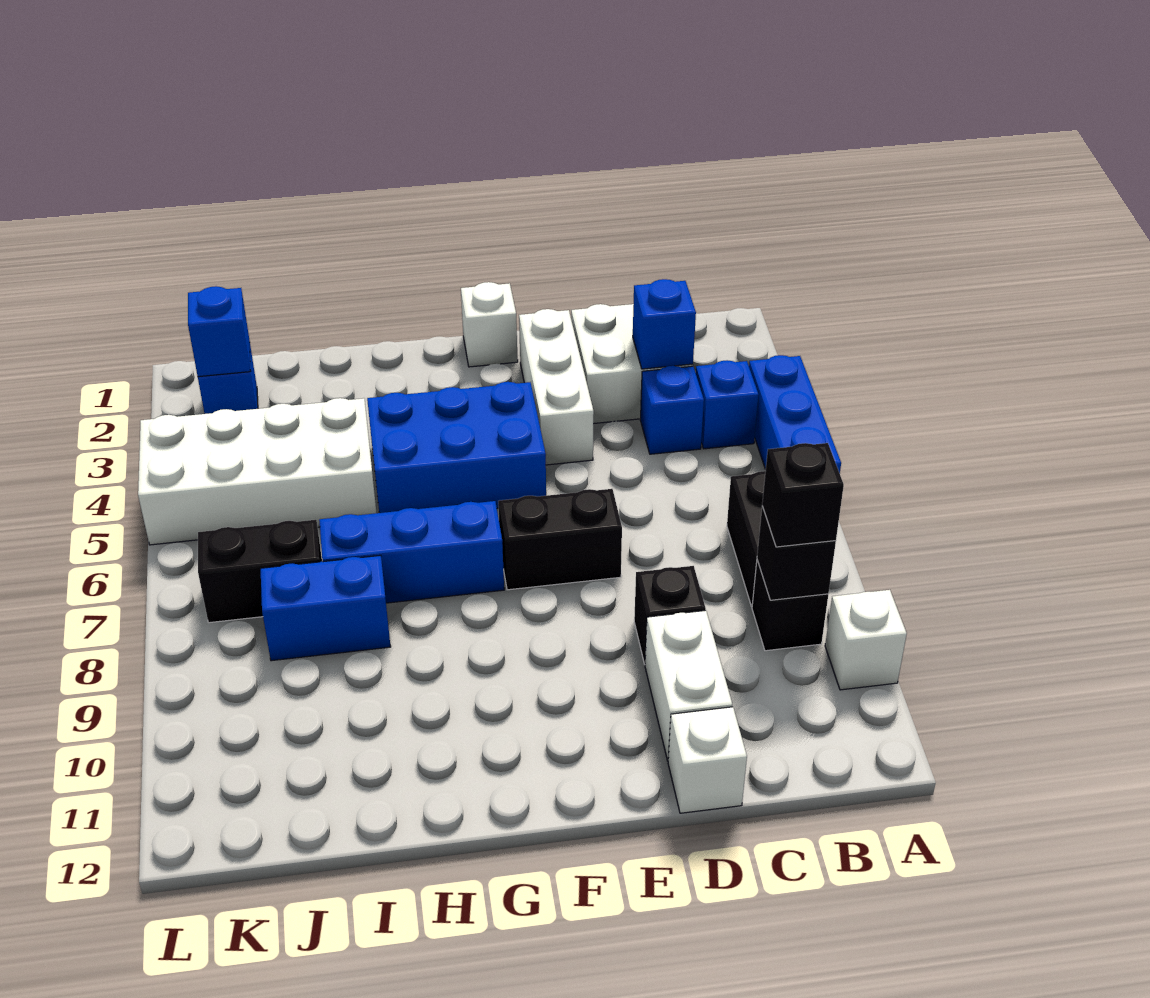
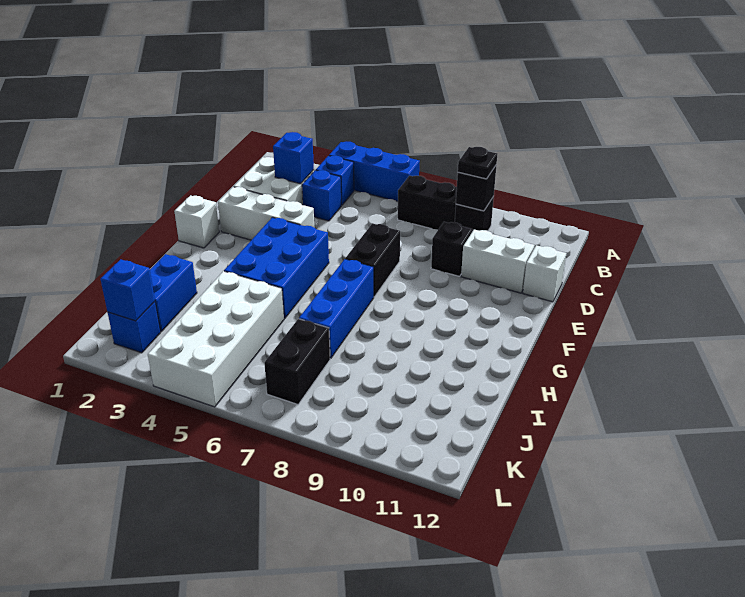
white 1x1 brick [825,590,907,690] -> none
black 1x1 brick [762,443,844,547] -> black 1x1 plate [458,147,497,179]
blue 1x2 brick [261,555,391,661] -> blue 1x2 brick moved to [150,254,197,331]

